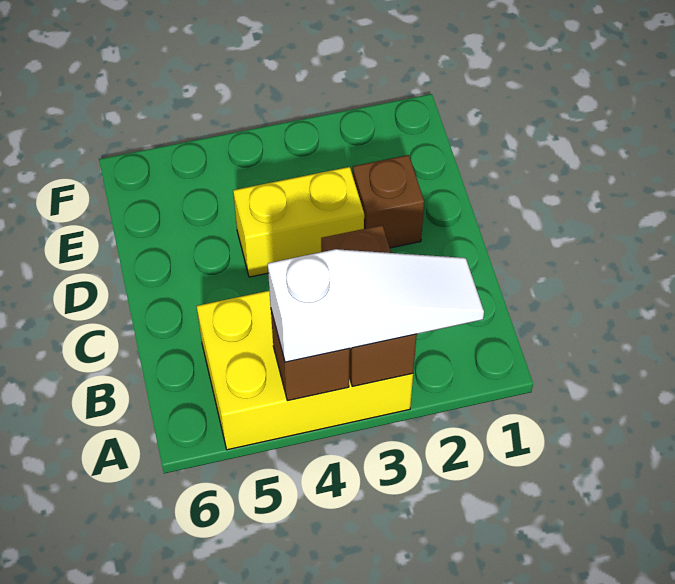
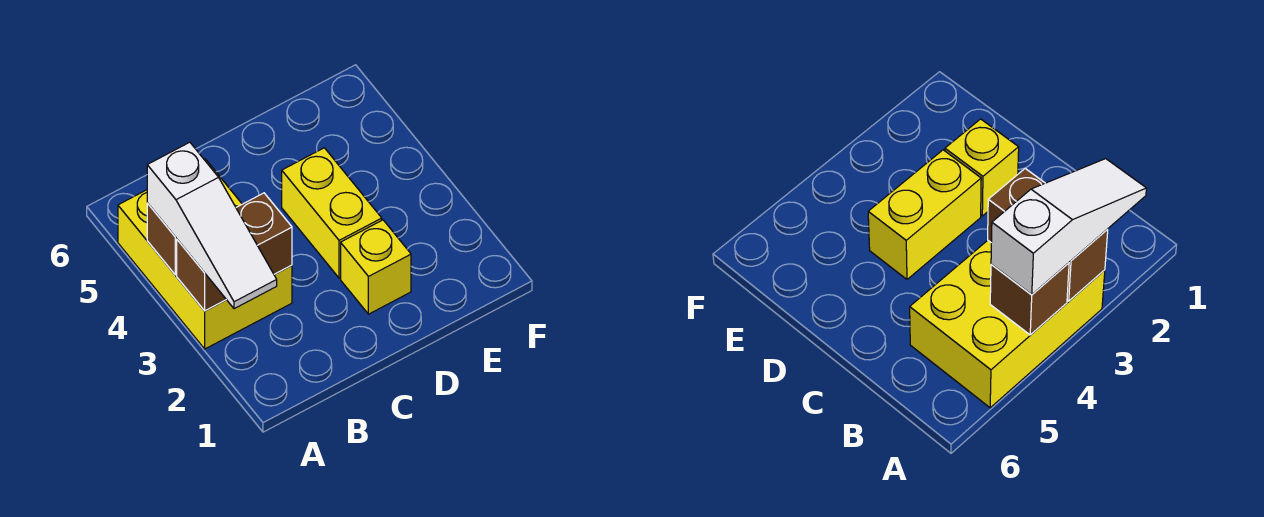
brown 1x1 brick [353,155,424,248] -> yellow 1x1 brick [341,220,411,314]

